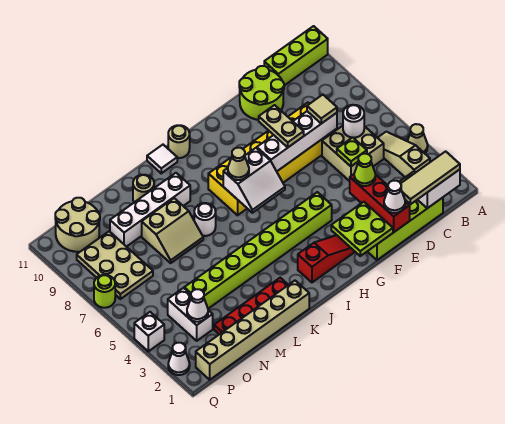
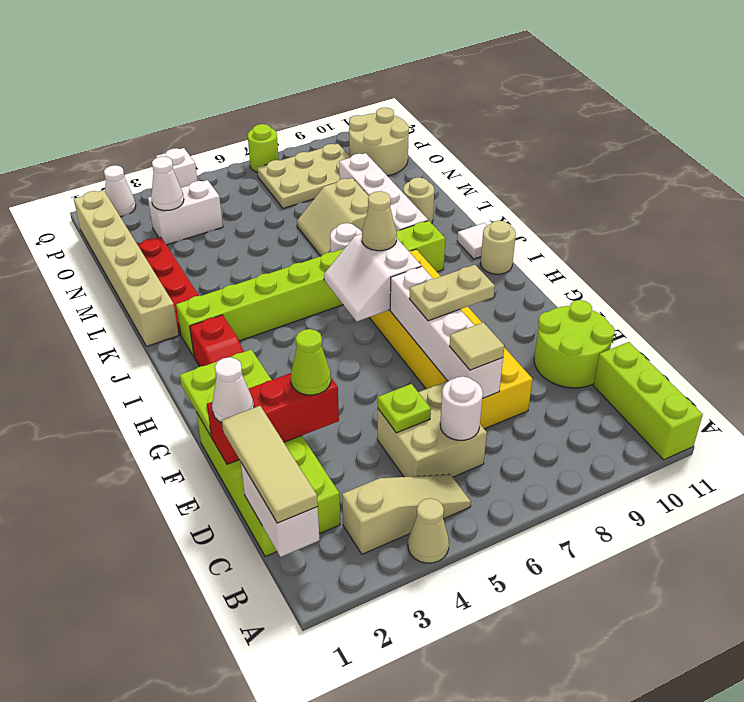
lime 1x8 brick [184,192,332,309] -> lime 1x8 brick turned to [176,221,445,356]

